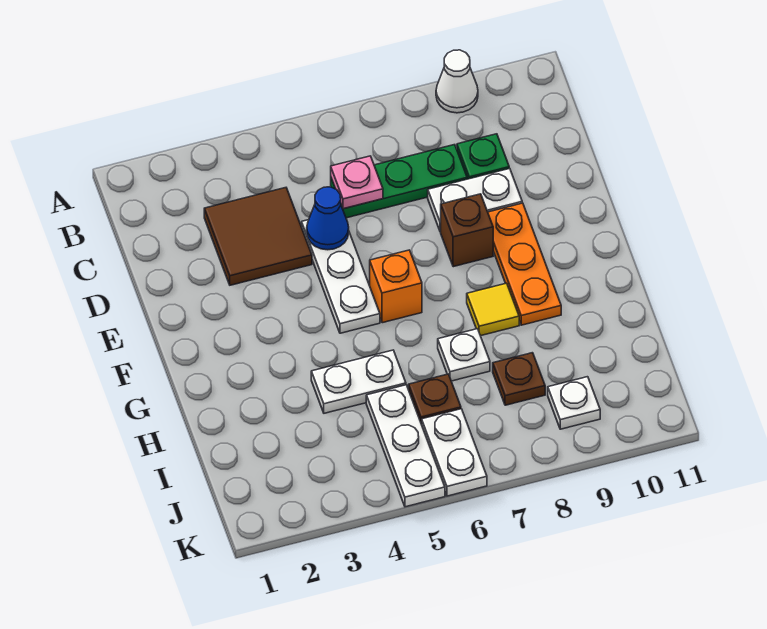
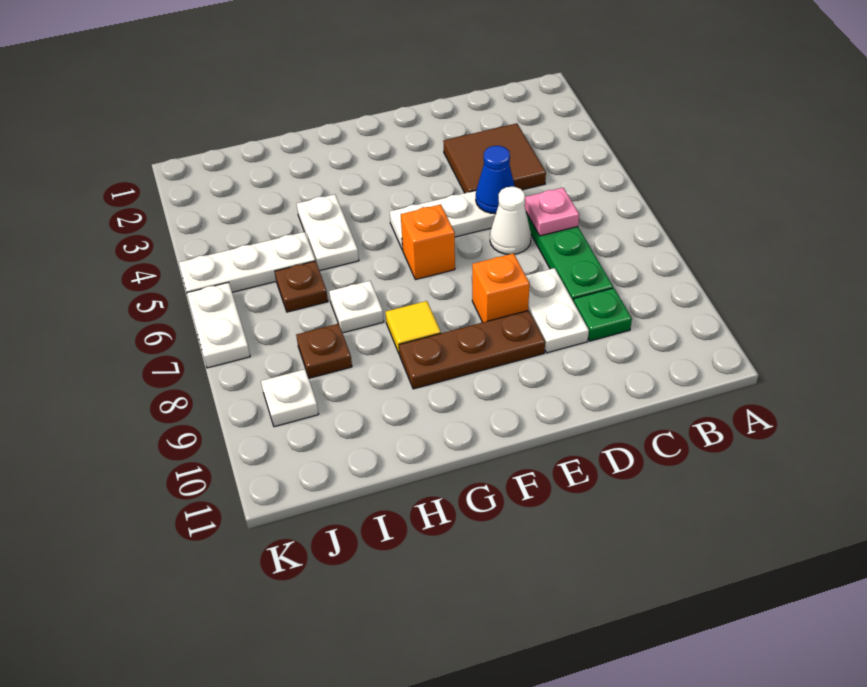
white 1x1 cone [436,50,478,113] -> white 1x1 cone moved to [490,187,531,254]
brown 1x1 brick [441,194,493,267] -> orange 1x1 brick [472,253,530,322]
orange 1x3 plate [488,203,561,325] -> brown 1x3 plate [399,310,545,389]
white 1x2 plate [422,409,487,496] -> white 1x2 plate turned to [187,282,250,368]

